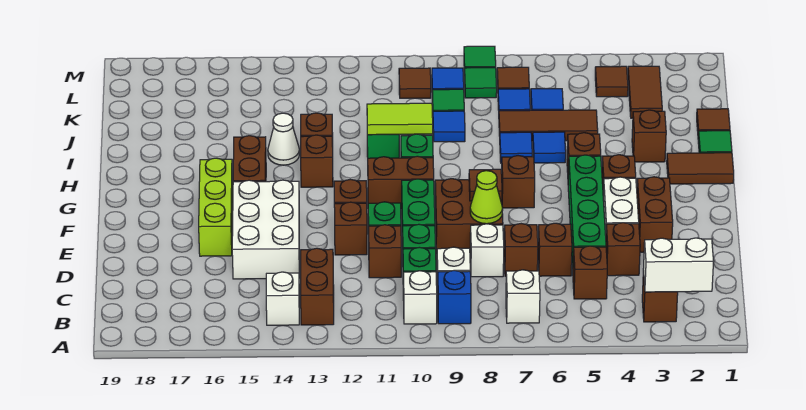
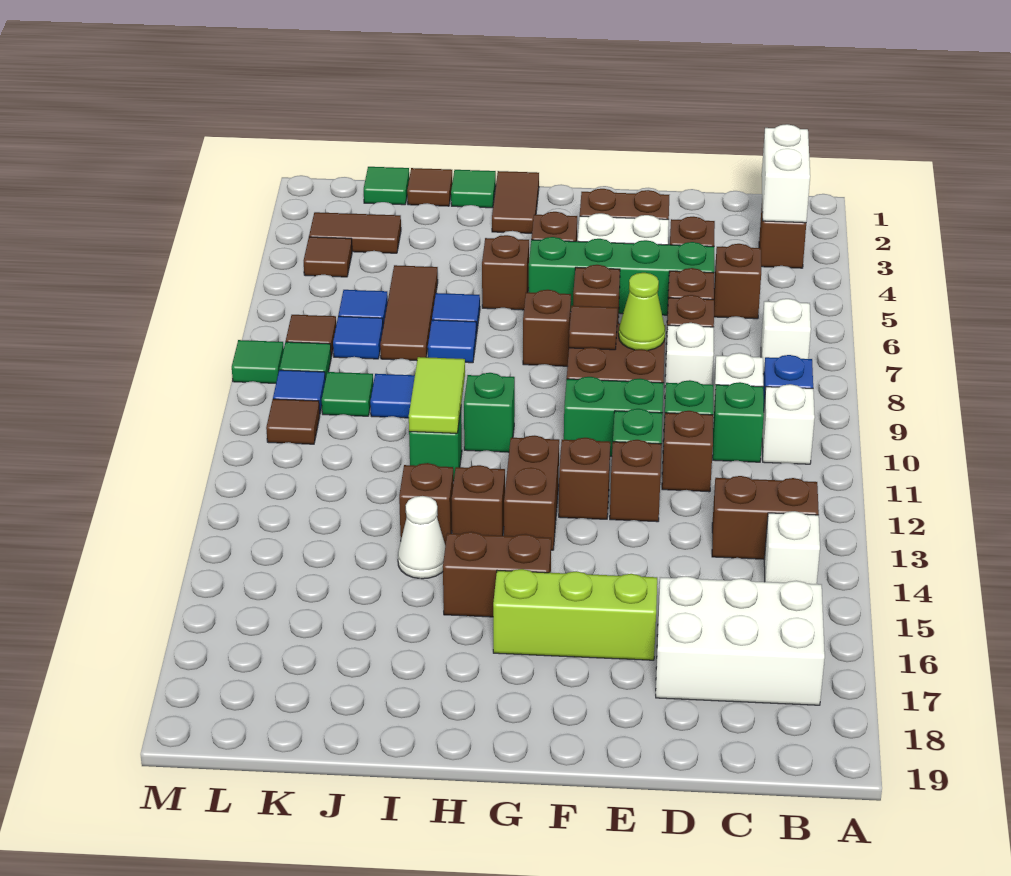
white 2x3 brick [232,180,299,279] -> white 2x3 brick moved to [656,576,825,705]
brown 1x2 brick [368,156,434,209] -> brown 1x2 brick moved to [504,436,559,550]
brown 1x1 brick [632,110,666,162] -> brown 1x1 brick moved to [573,265,620,323]
none -> green 1x1 tile [364,167,409,205]

